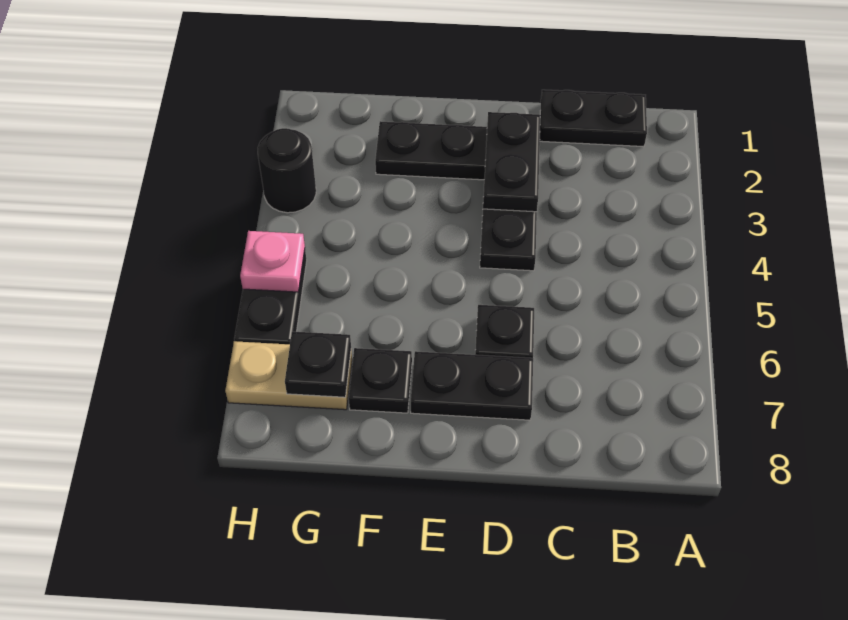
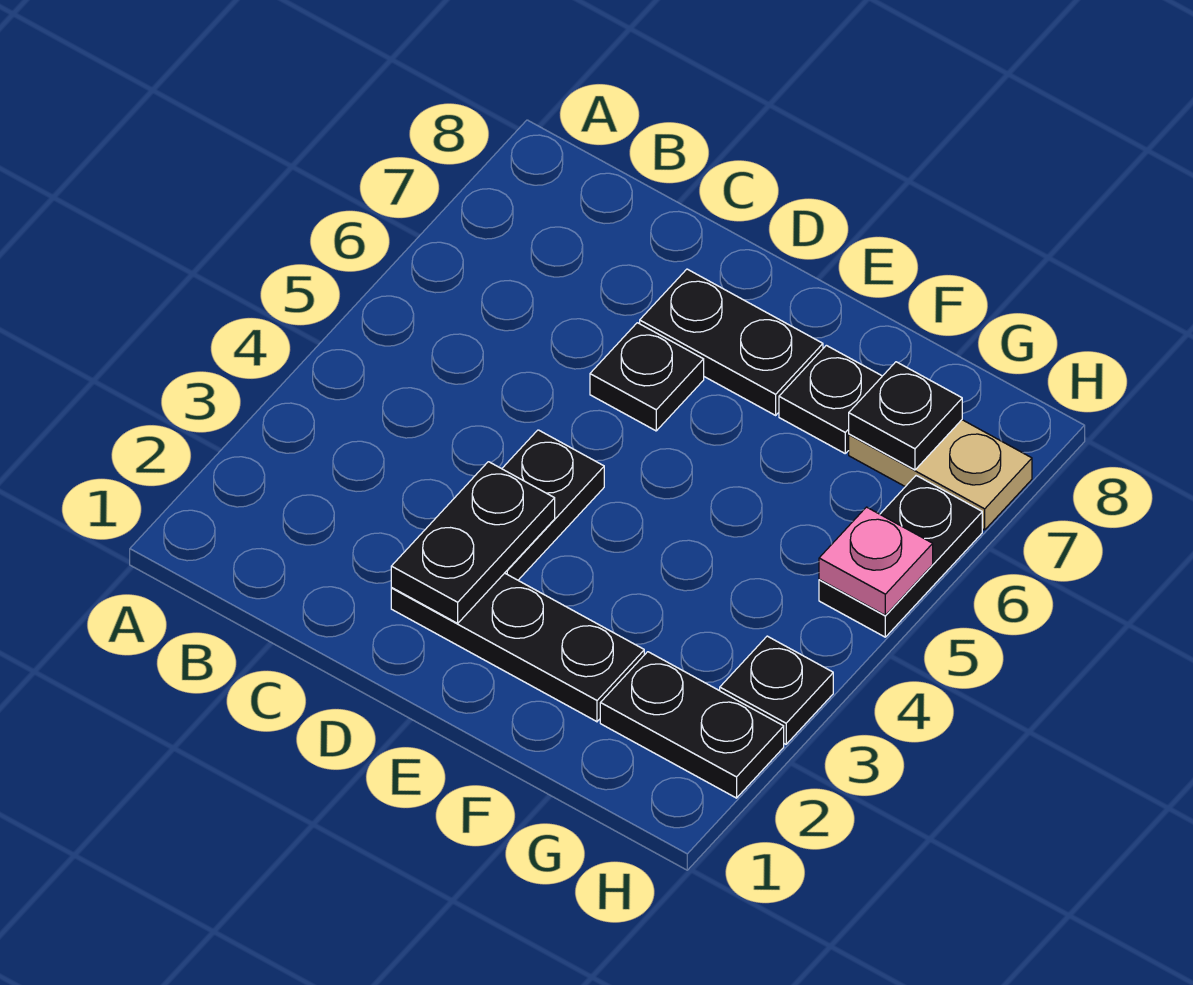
black 1x2 plate [540,90,647,147] -> black 1x2 plate moved to [600,652,784,798]
black 1x1 round brick [258,128,316,213] -> black 1x1 plate [720,636,833,744]

